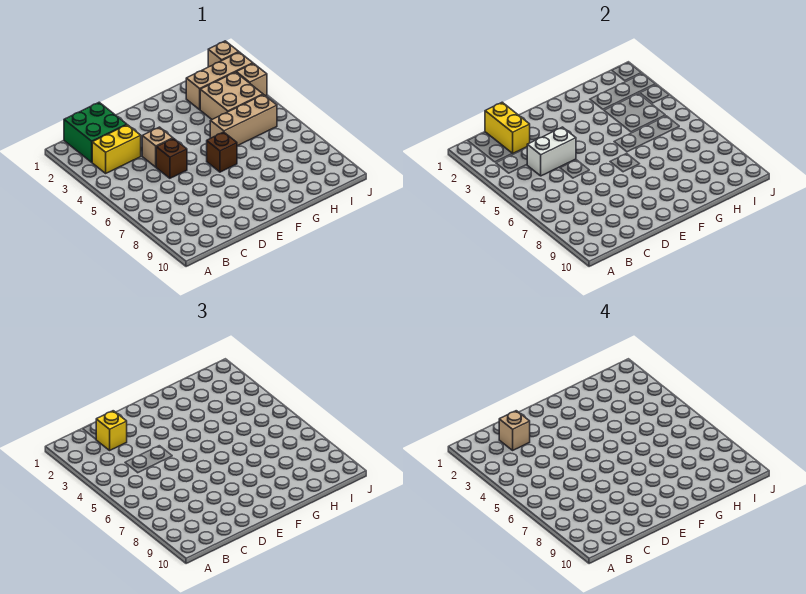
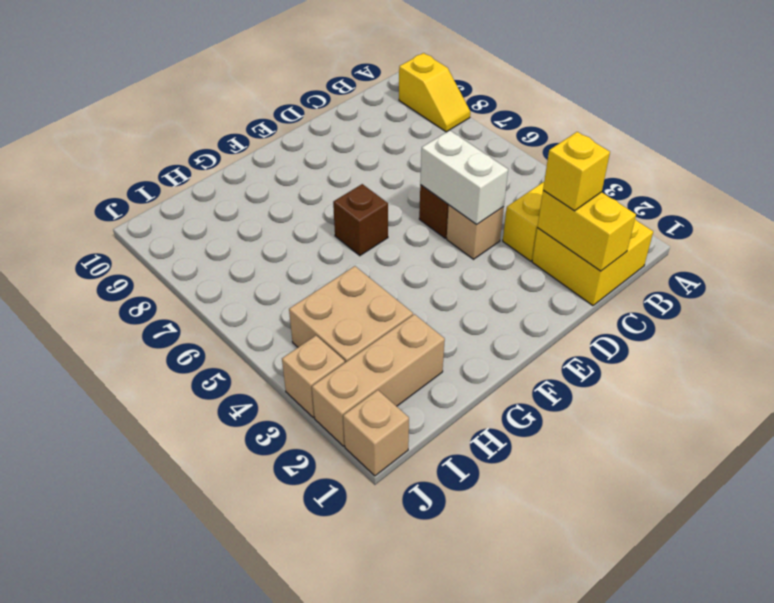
none -> yellow 1x2 slope [399,53,470,132]
green 2x2 brick [64,102,127,162] -> yellow 2x2 brick [532,219,653,306]
tan 1x1 brick [499,411,530,450] -> none
white 1x2 brick [527,127,576,176] -> white 1x2 brick turned to [420,130,508,225]
tan 1x3 brick [210,95,277,146] -> none

